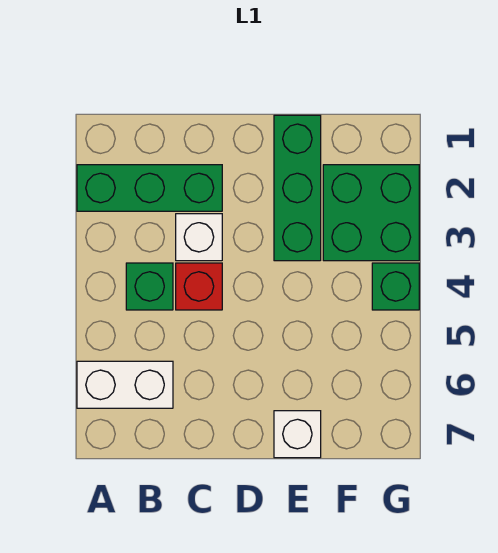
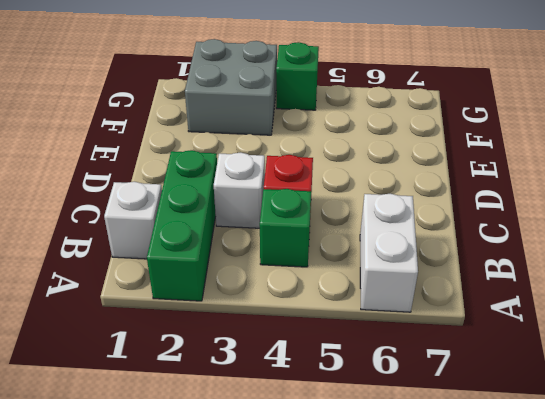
green 1x3 brick [274,115,321,261] -> none
white 1x1 brick [274,411,321,458] -> white 1x1 brick moved to [104,182,162,259]
green 2x2 brick [323,165,419,261] -> grey 2x2 brick [185,39,277,135]

